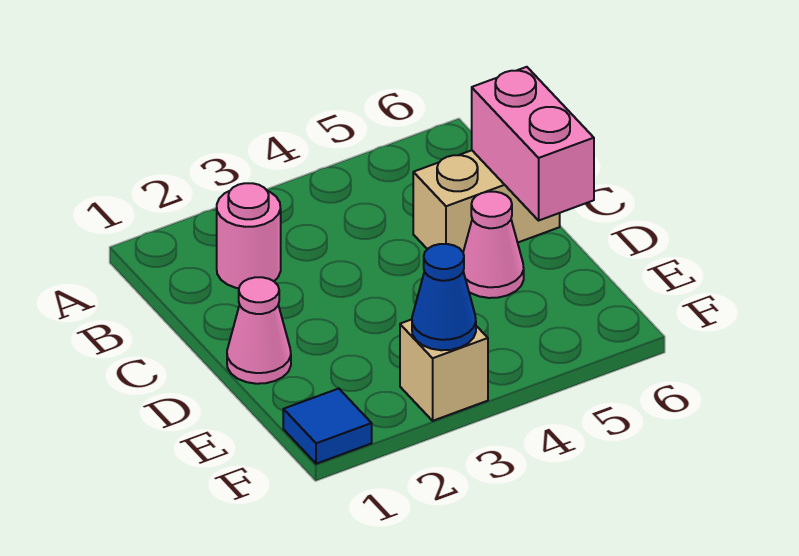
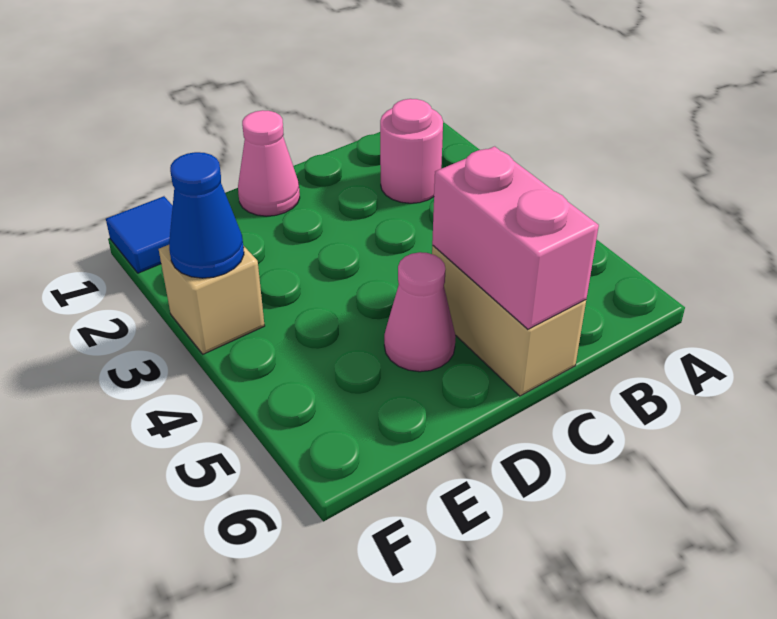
pink 1x2 brick [472,67,594,220] -> pink 1x2 brick turned to [432,146,599,329]

